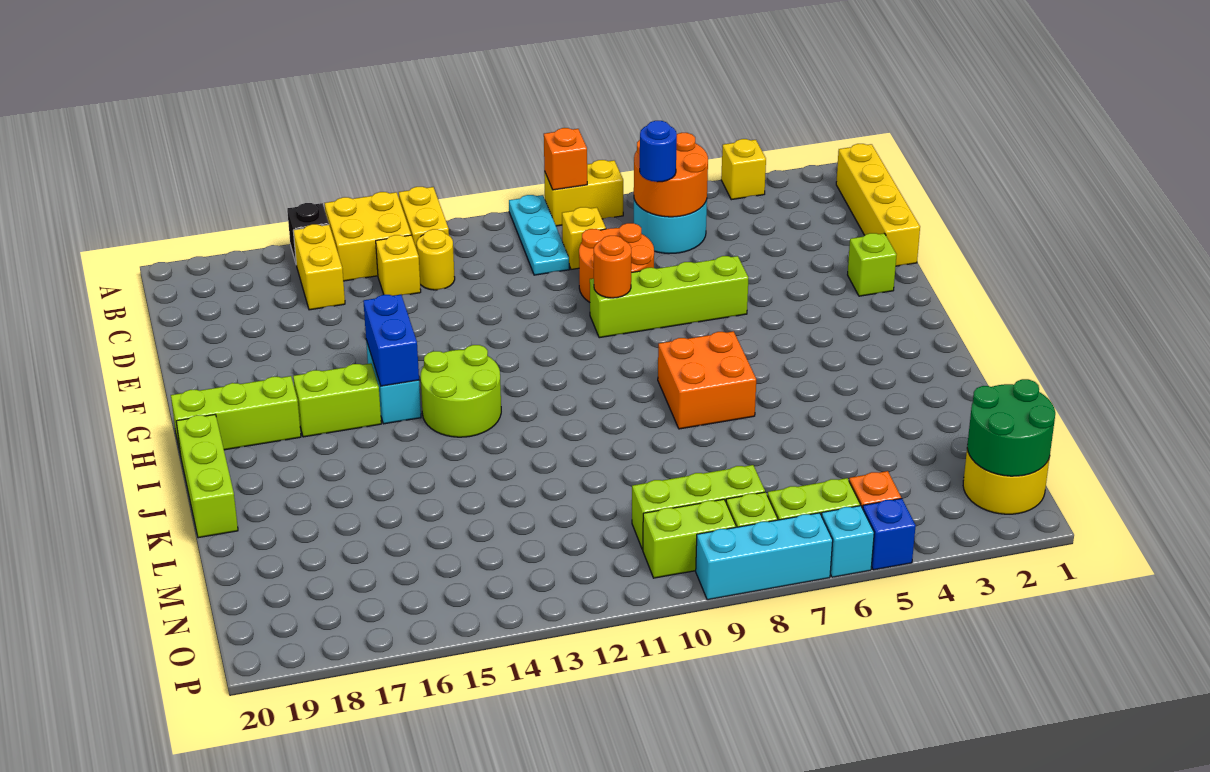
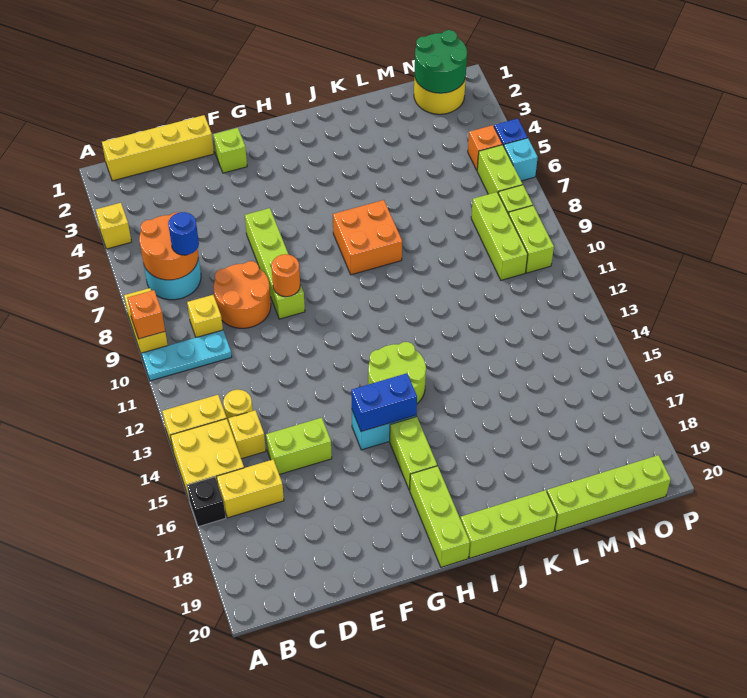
none -> lime 1x2 brick [266,418,332,475]
none -> lime 1x4 brick [547,455,671,531]
cyan 1x3 brick [696,513,833,600] -> none

